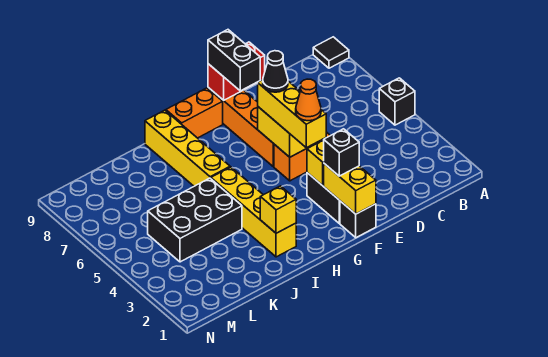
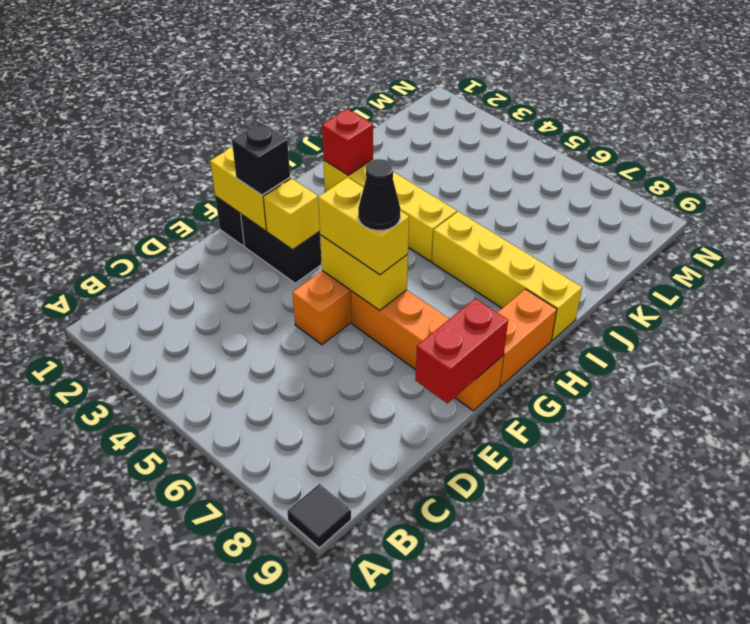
black 1x1 brick [379,78,415,125] -> none
yellow 1x3 brick [258,80,326,148] -> yellow 1x2 brick [318,177,409,275]
orange 1x1 cone [296,79,321,121] -> none
black 1x2 brick [208,30,260,91] -> none
yellow 1x1 brick [260,186,296,233] -> red 1x1 brick [322,109,373,175]
black 2x3 brick [148,178,242,262] -> none

